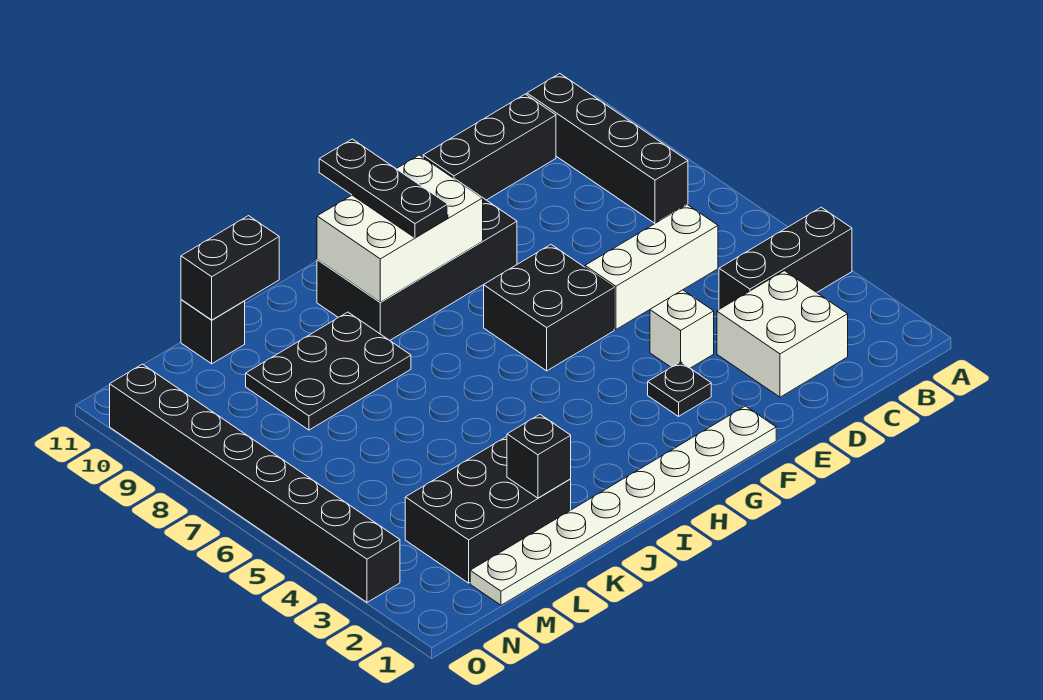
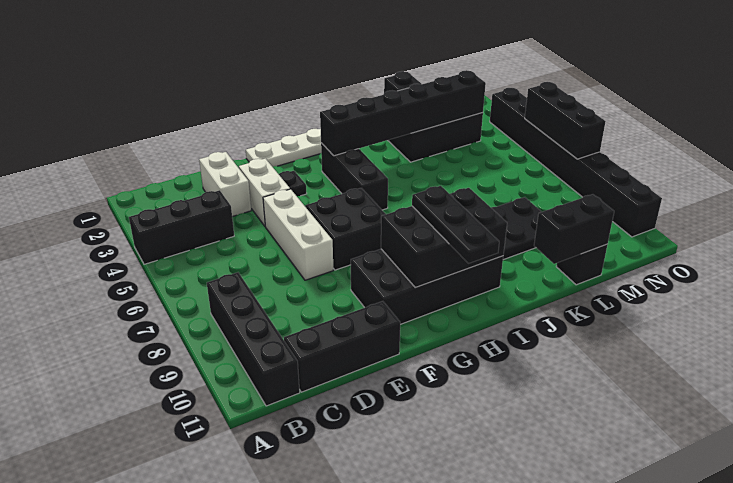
white 2x2 brick [717,271,848,397] -> white 1x2 brick [199,152,251,217]
white 1x3 brick [585,204,718,329] -> white 1x3 brick turned to [263,189,333,280]
white 1x1 brick [650,290,714,368] -> white 1x2 brick [239,158,290,226]
white 2x3 brick [317,155,483,302] -> black 2x3 brick [381,188,507,288]
none -> black 1x3 brick [321,143,388,210]
none -> black 1x6 brick [320,70,486,156]
none -> black 1x3 brick [525,82,606,159]

